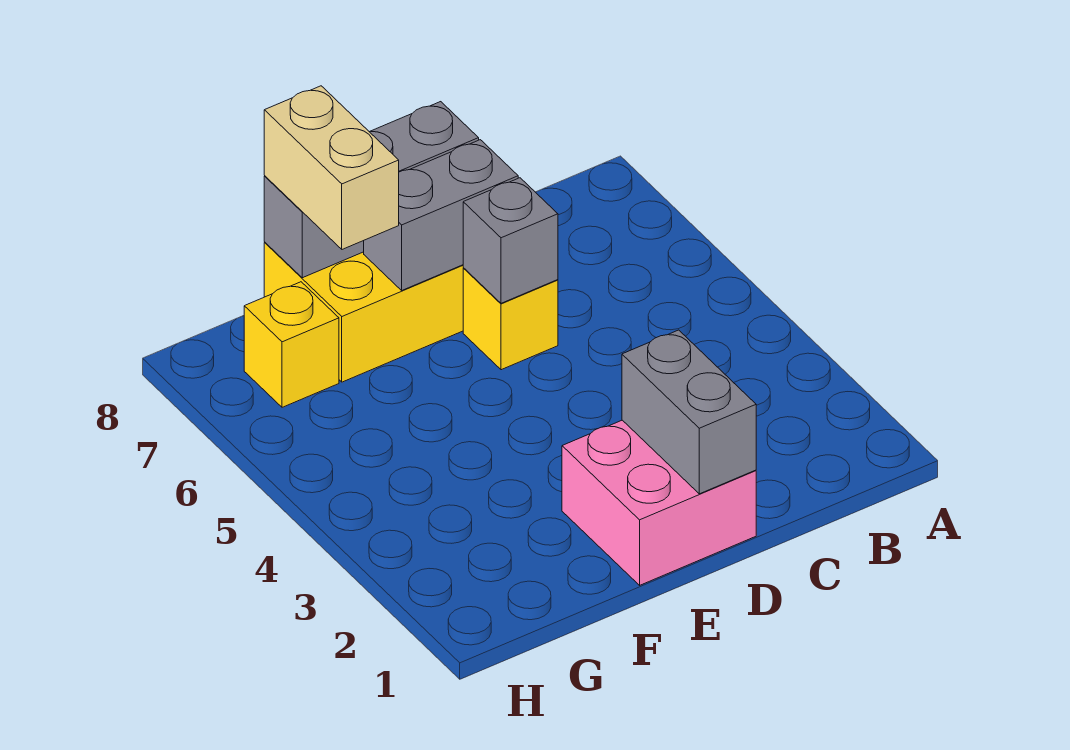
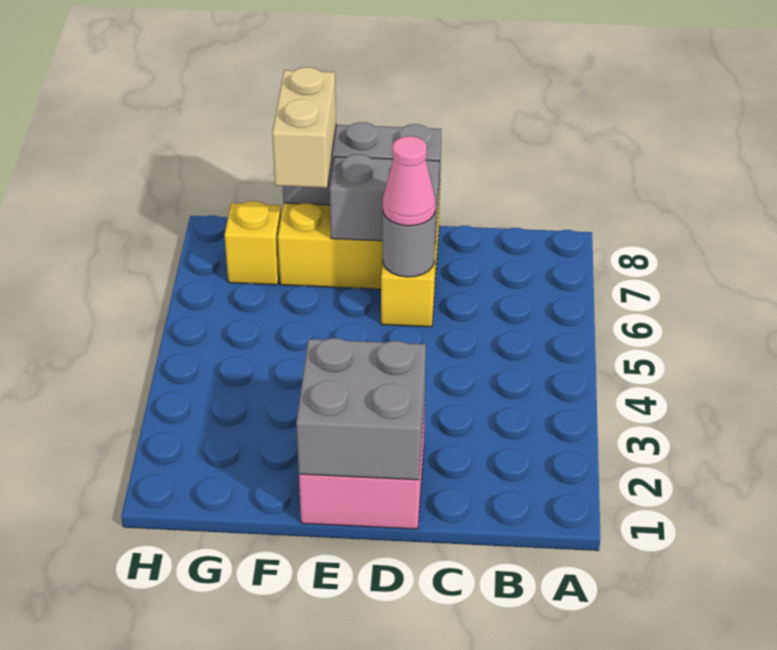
grey 1x2 brick [622,330,756,494] -> grey 2x2 brick [296,338,426,480]
grey 1x1 brick [463,178,558,303] -> grey 1x1 round brick [383,211,436,277]
none -> pink 1x1 cone [383,136,436,226]

